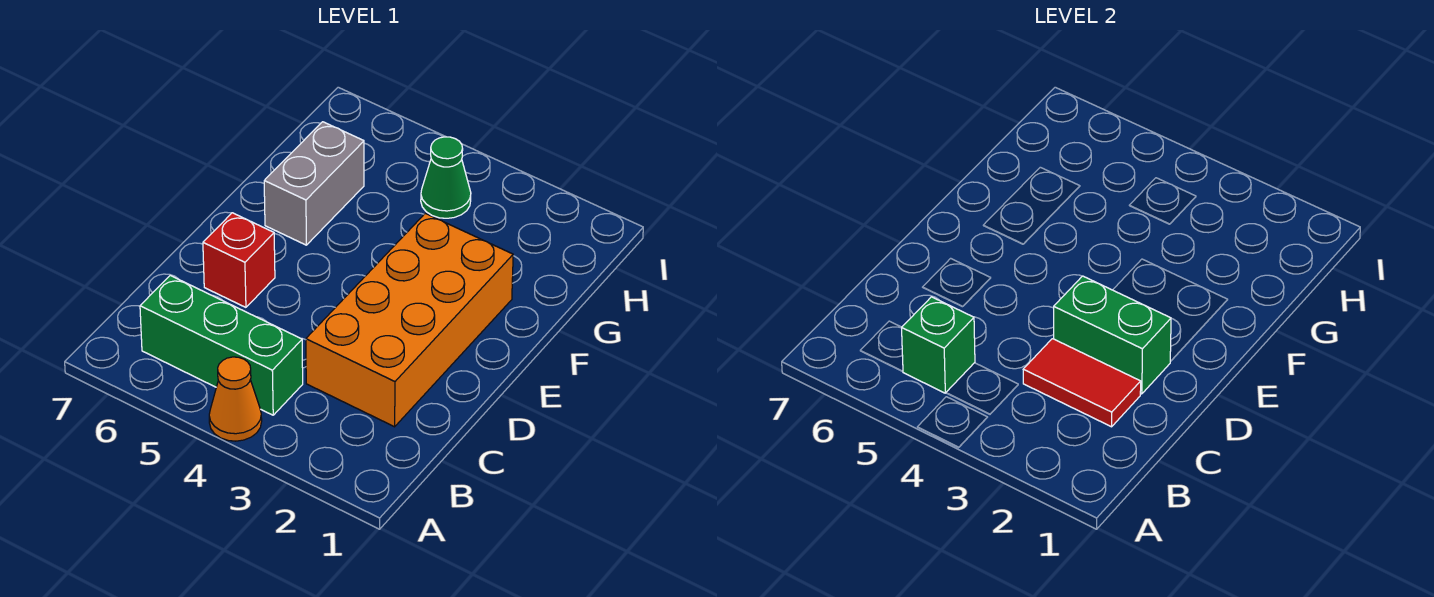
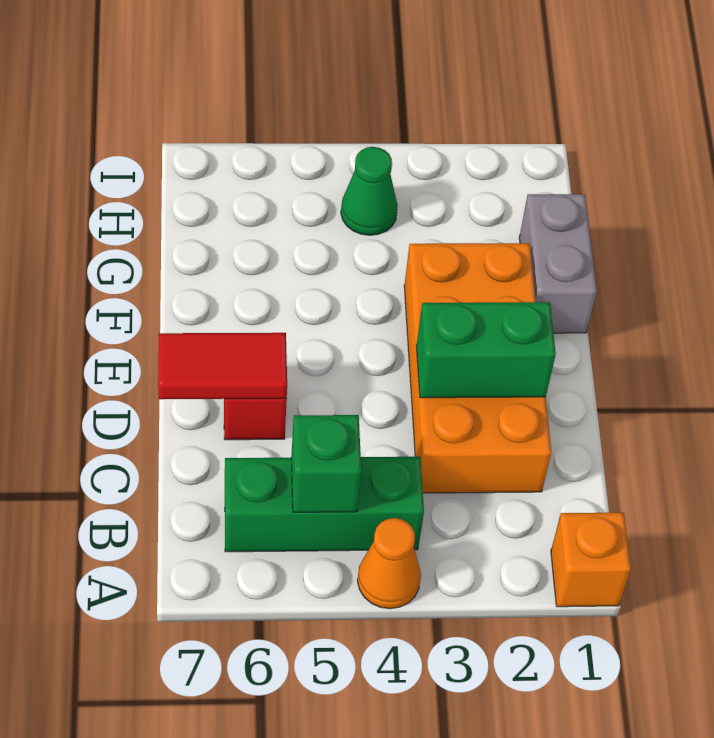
none -> orange 1x1 brick [551,513,631,607]
red 1x2 tile [1023,339,1141,427] -> red 1x2 tile moved to [158,333,287,399]
grey 1x2 brick [264,122,364,245] -> grey 1x2 brick moved to [519,194,597,333]

